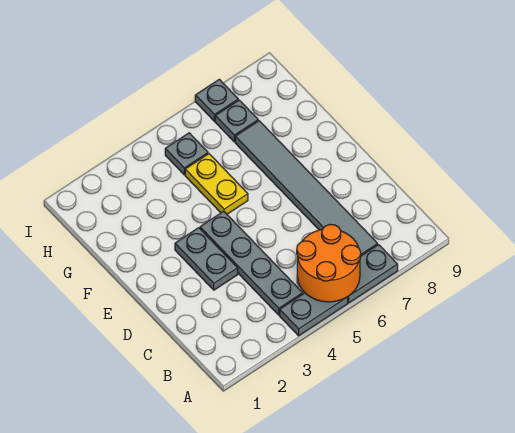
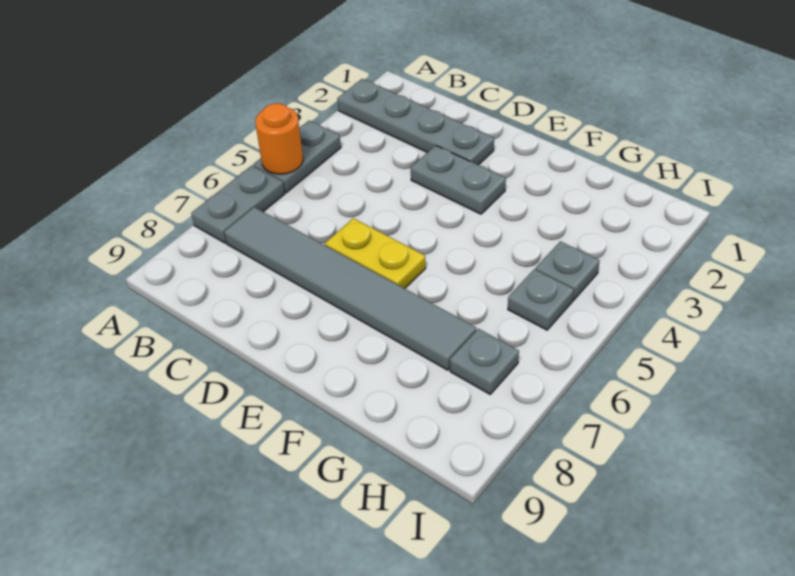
orange 2x2 round brick [297,225,361,302] -> orange 1x1 round brick [255,103,303,174]
grey 1x4 plate [200,211,303,315] -> grey 1x4 plate moved to [337,79,494,165]
yellow 1x2 plate [185,154,248,214] -> yellow 1x2 plate moved to [325,218,426,288]
grey 1x1 plate [195,79,238,121] -> grey 1x1 plate moved to [535,241,600,300]

